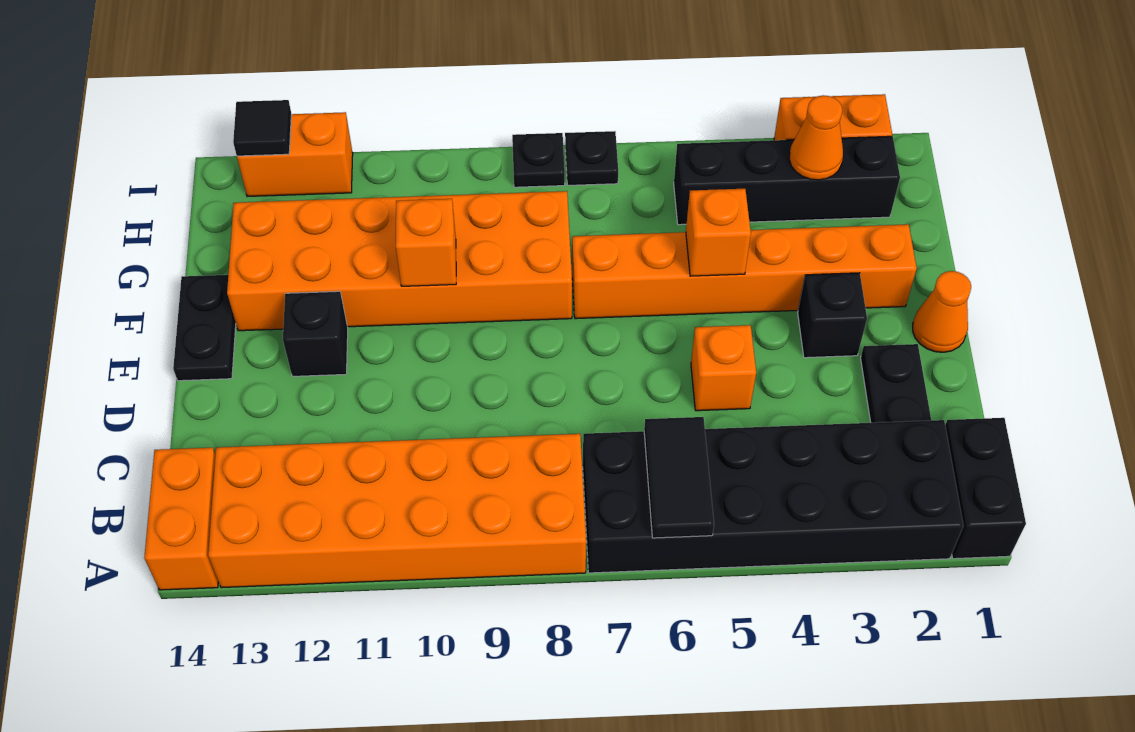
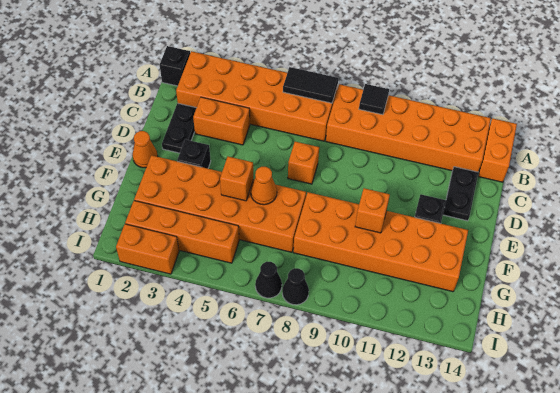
black 1x2 brick [945,418,1026,559] -> black 1x1 brick [160,46,190,86]
black 2x6 brick [583,420,963,573] -> orange 2x6 brick [176,51,338,141]
black 1x2 tile [644,417,714,538] -> black 1x2 tile turned to [283,67,338,103]
orange 1x1 brick [691,325,756,411] -> orange 1x1 brick moved to [288,142,319,184]
black 1x2 plate [173,275,236,381] -> black 1x2 plate moved to [443,167,478,221]
orange 1x6 brick [572,224,917,319] -> orange 2x6 brick [134,155,306,252]
black 1x4 brick [674,136,900,225] -> orange 1x4 brick [125,201,239,263]
orange 1x1 cone [789,95,843,180] -> orange 1x1 cone moved to [251,167,277,205]
black 1x1 plate [565,131,618,185] -> black 1x1 cone [255,262,282,298]
black 1x1 plate [512,133,565,187] -> black 1x1 cone [282,268,309,305]
orange 1x2 brick [237,112,353,197] -> orange 1x2 brick moved to [193,97,250,145]
black 1x1 tile [233,100,291,156] -> black 1x1 tile moved to [359,84,389,115]

